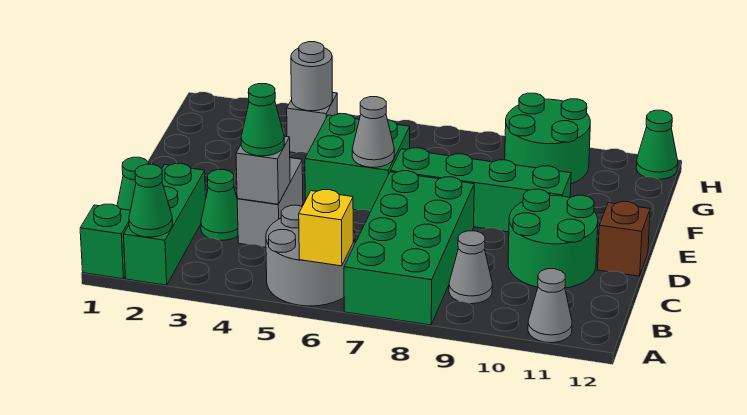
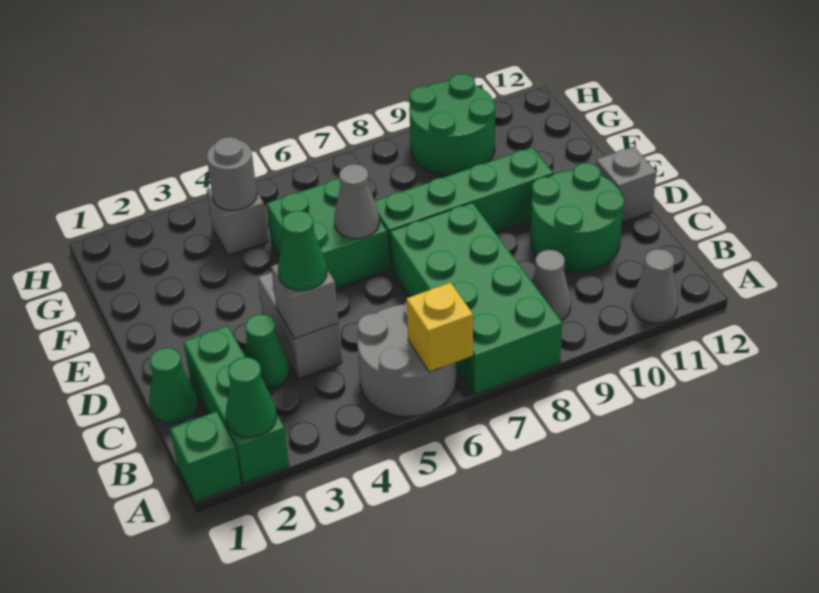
brown 1x1 brick [597,202,650,276] -> grey 1x1 brick [596,146,656,223]
green 1x1 cone [636,110,678,180] -> none

